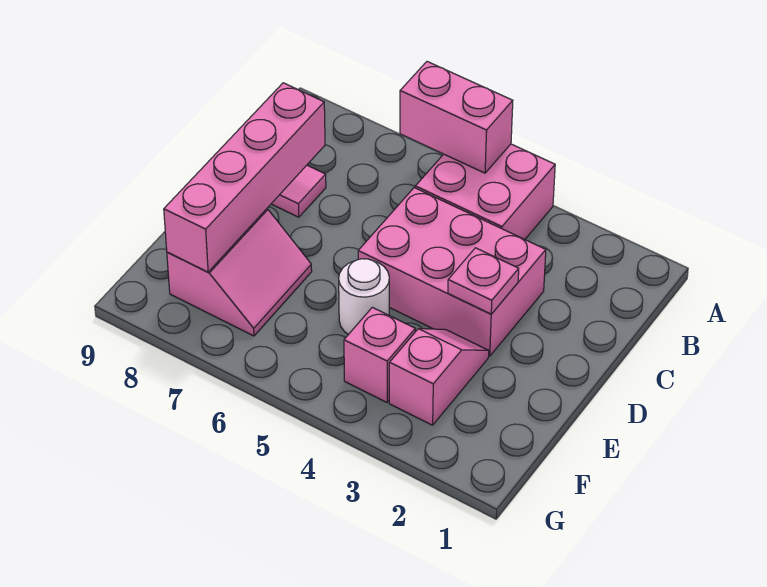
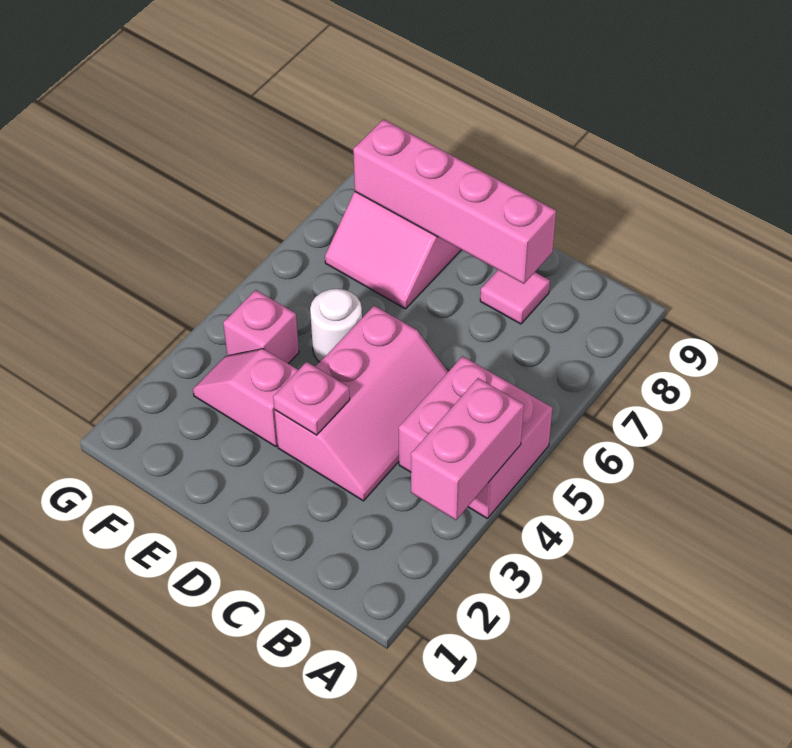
pink 1x2 brick [400,62,513,173] -> pink 1x2 brick moved to [411,378,524,520]
pink 2x3 brick [358,188,546,356] -> pink 2x3 slope [274,306,448,501]
pink 1x2 slope [389,329,489,425] -> pink 1x2 slope turned to [193,349,298,447]

